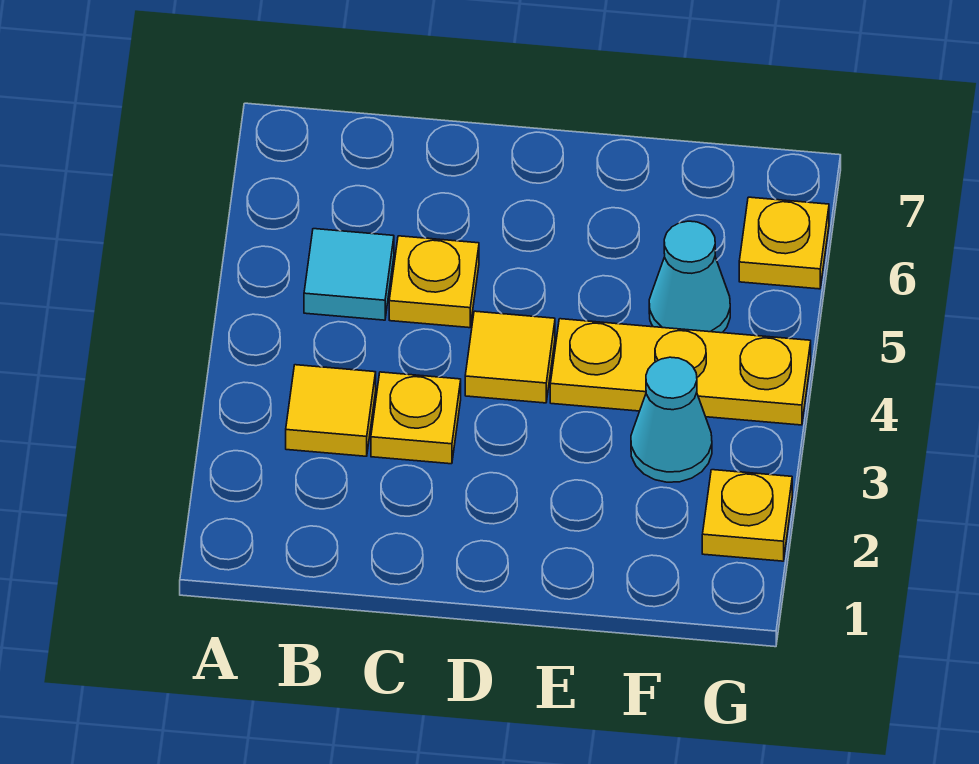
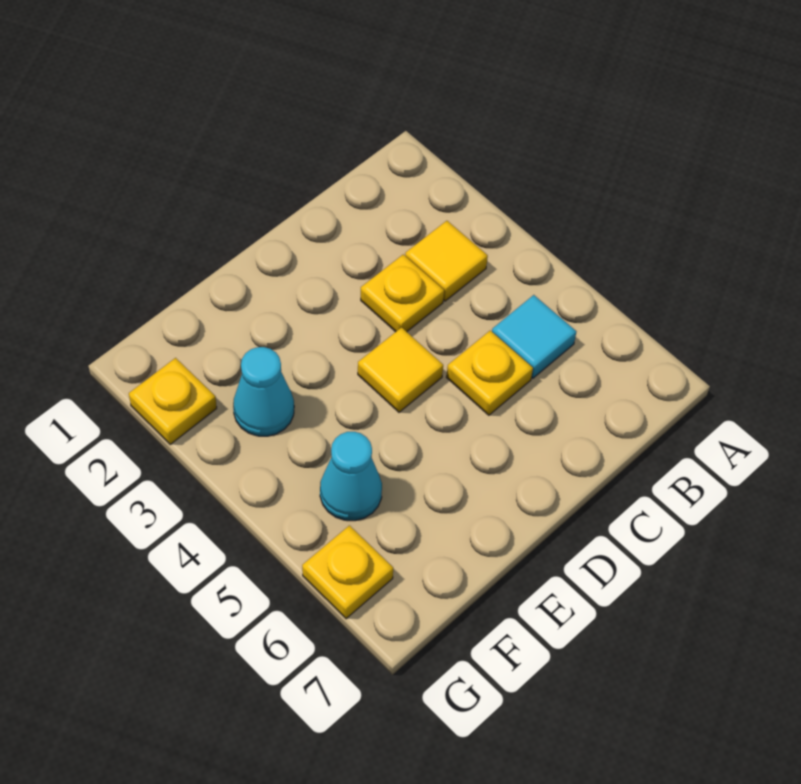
yellow 1x3 plate [550,319,811,425] -> none

